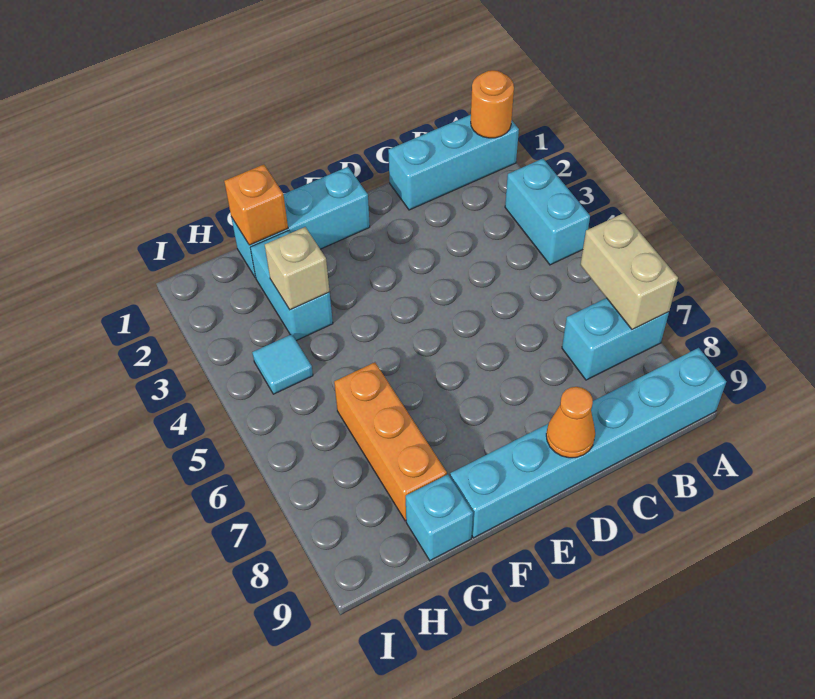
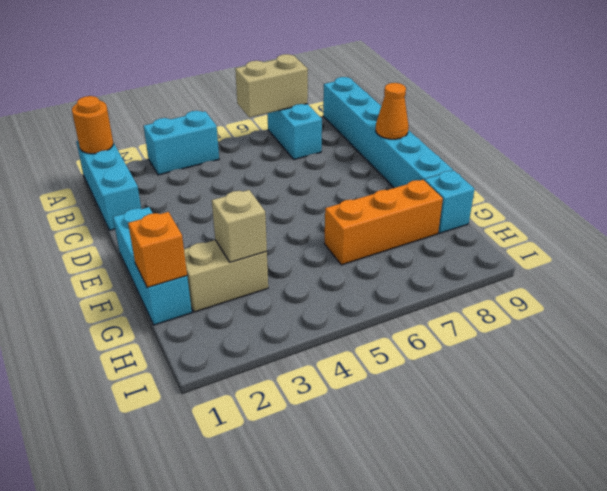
cyan 1x2 brick [250,231,333,341] -> tan 1x2 brick [184,240,268,312]
cyan 1x1 tile [252,334,313,394] -> none

